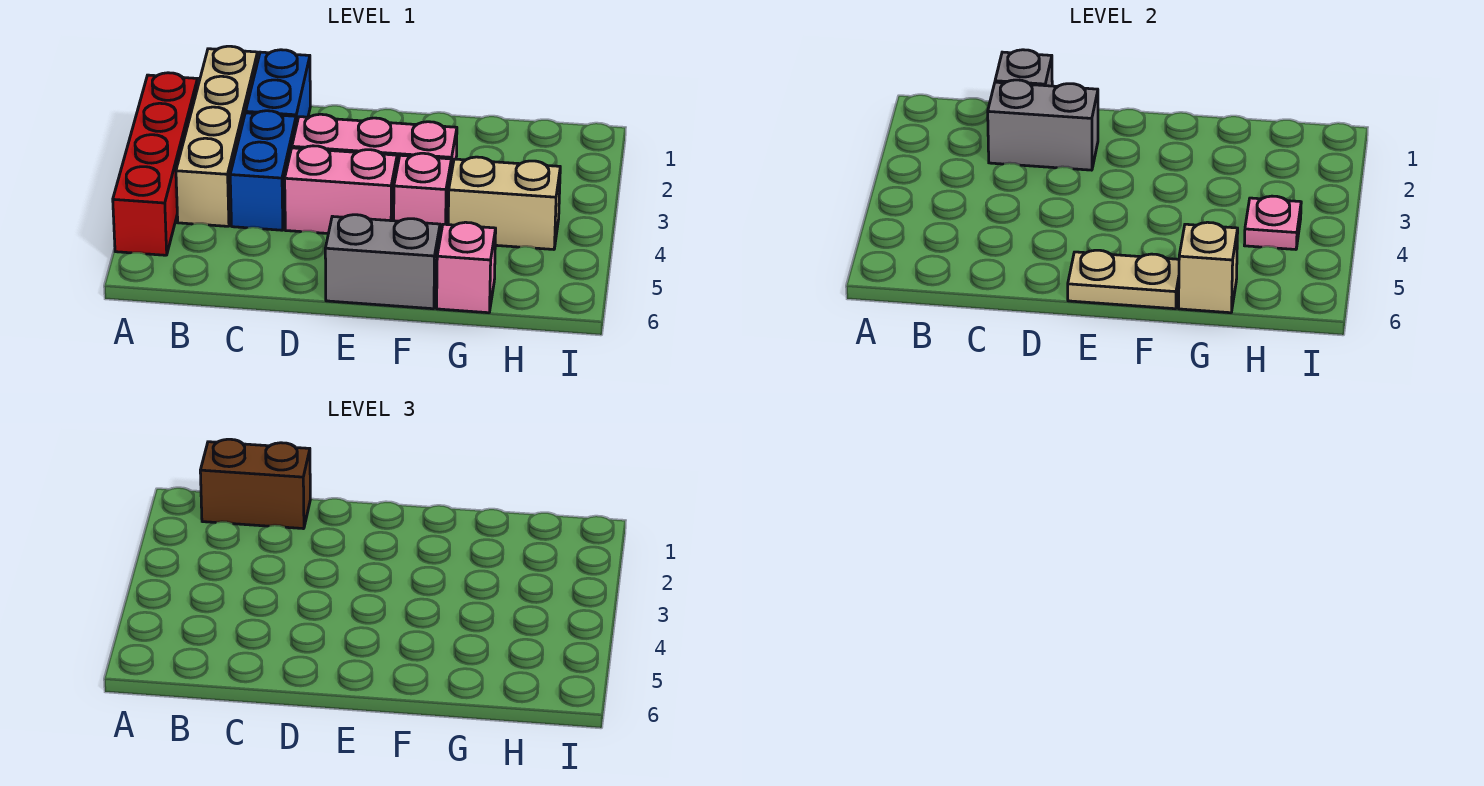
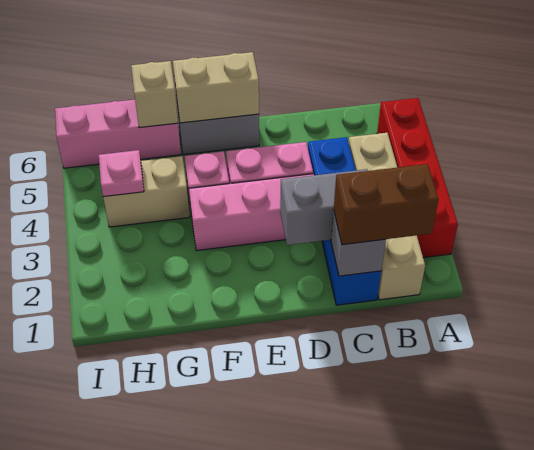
tan 1x2 plate [1068,250,1179,309] -> tan 1x2 brick [173,52,259,123]
pink 1x1 brick [437,222,496,313] -> pink 1x3 brick [55,100,181,168]

